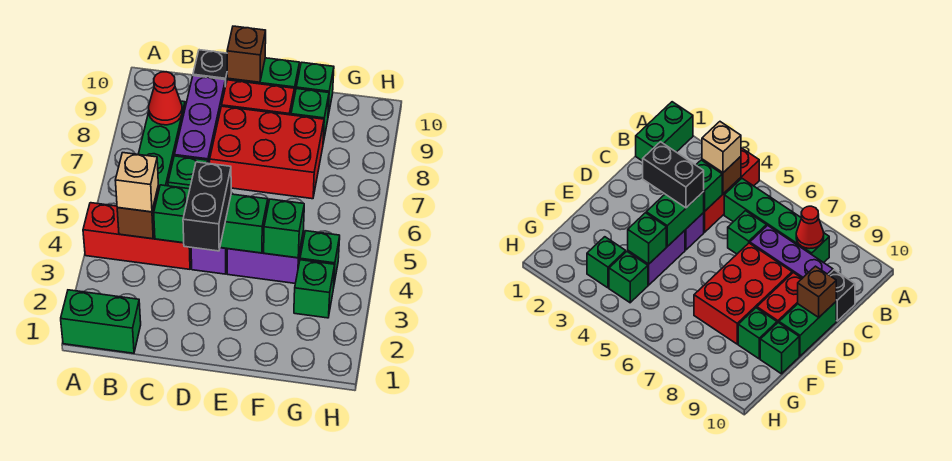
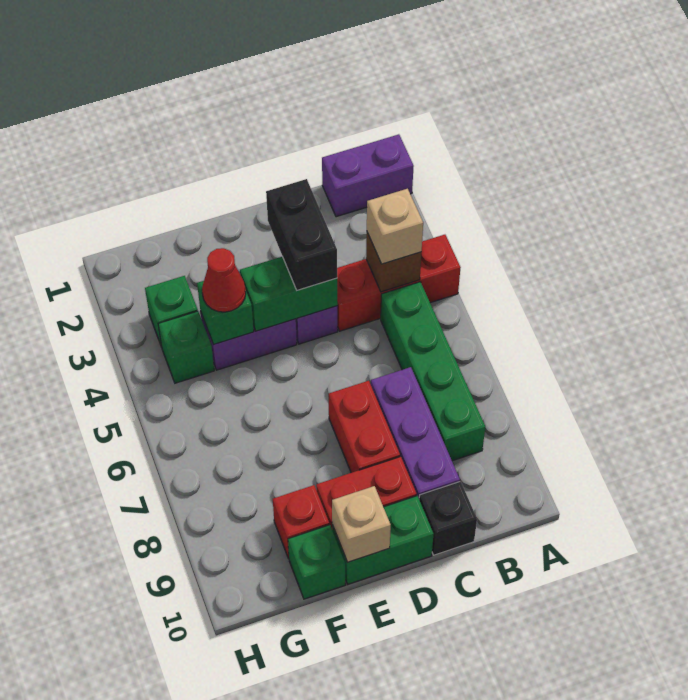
green 1x2 brick [61,290,141,353] -> purple 1x2 brick [322,134,414,217]
red 1x1 cone [149,72,182,125] -> red 1x1 cone moved to [202,248,246,312]
green 1x1 brick [154,185,190,243] -> none
green 1x1 brick [168,156,208,189] -> none
red 2x3 brick [210,106,324,199] -> red 1x2 brick [329,381,400,473]
brown 1x1 brick [227,26,266,82] -> none
none -> tan 1x1 brick [332,486,391,562]
green 1x1 brick [291,89,329,143] -> red 1x1 brick [273,485,329,559]

